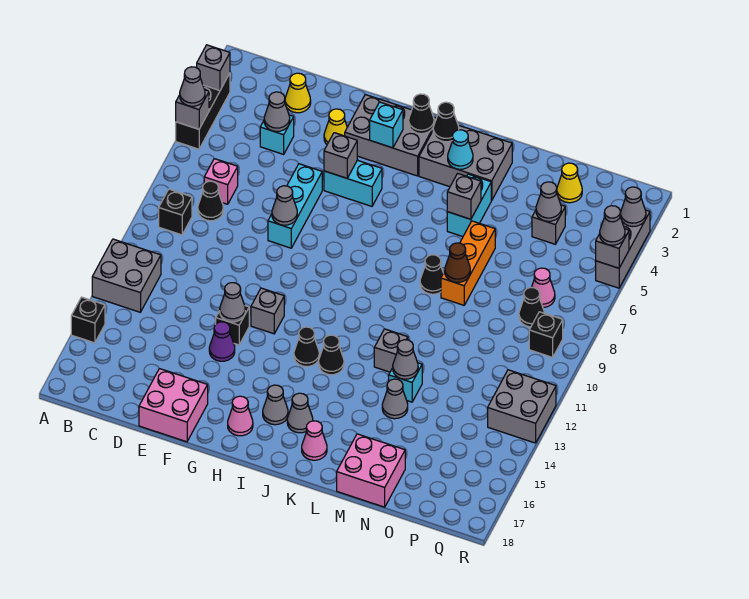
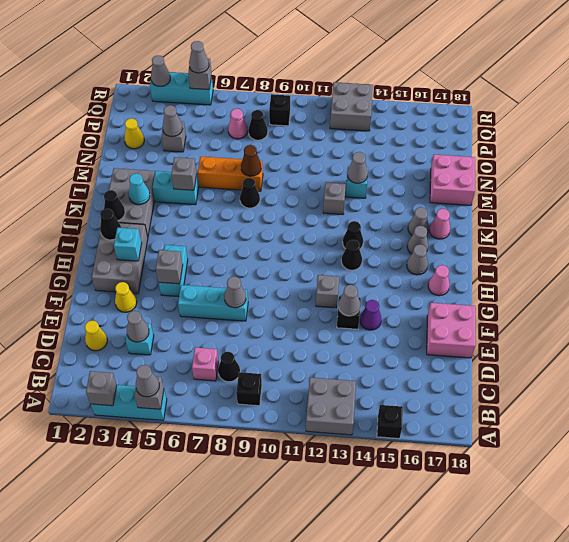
black 1x3 brick [176,73,230,149] -> cyan 1x3 brick [91,385,167,420]
grey 1x1 cone [382,379,408,419] -> grey 1x1 cone moved to [408,207,429,235]
grey 1x3 brick [596,210,650,288] -> cyan 1x3 brick [150,72,213,105]

